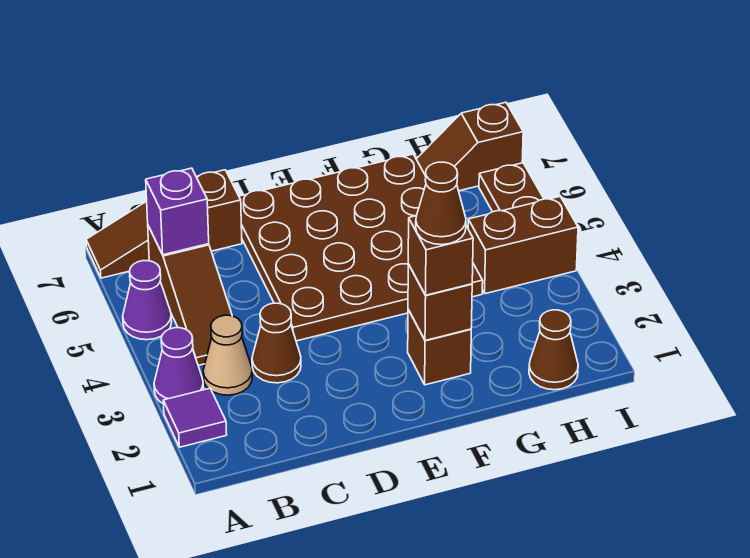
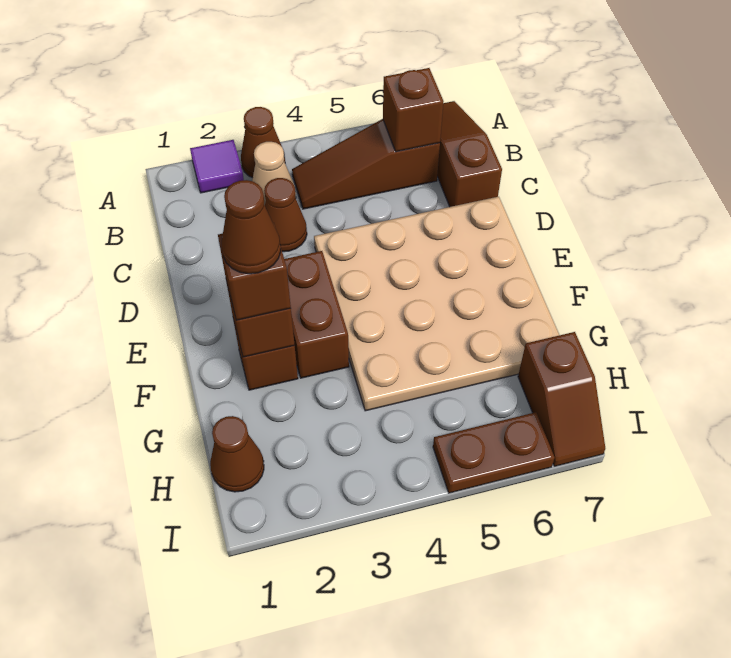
purple 1x1 cone [154,328,204,403] -> brown 1x1 cone [241,107,285,178]
purple 1x1 cone [123,261,172,340] -> none
purple 1x1 brick [146,168,209,255] -> brown 1x1 brick [383,68,444,152]
brown 4x4 plate [239,154,483,341] -> tan 4x4 plate [314,197,559,411]
brown 1x2 brick [468,197,578,294] -> brown 1x2 brick moved to [284,251,349,378]
brown 1x2 slope [416,102,523,191] -> brown 1x2 slope turned to [518,332,605,466]

